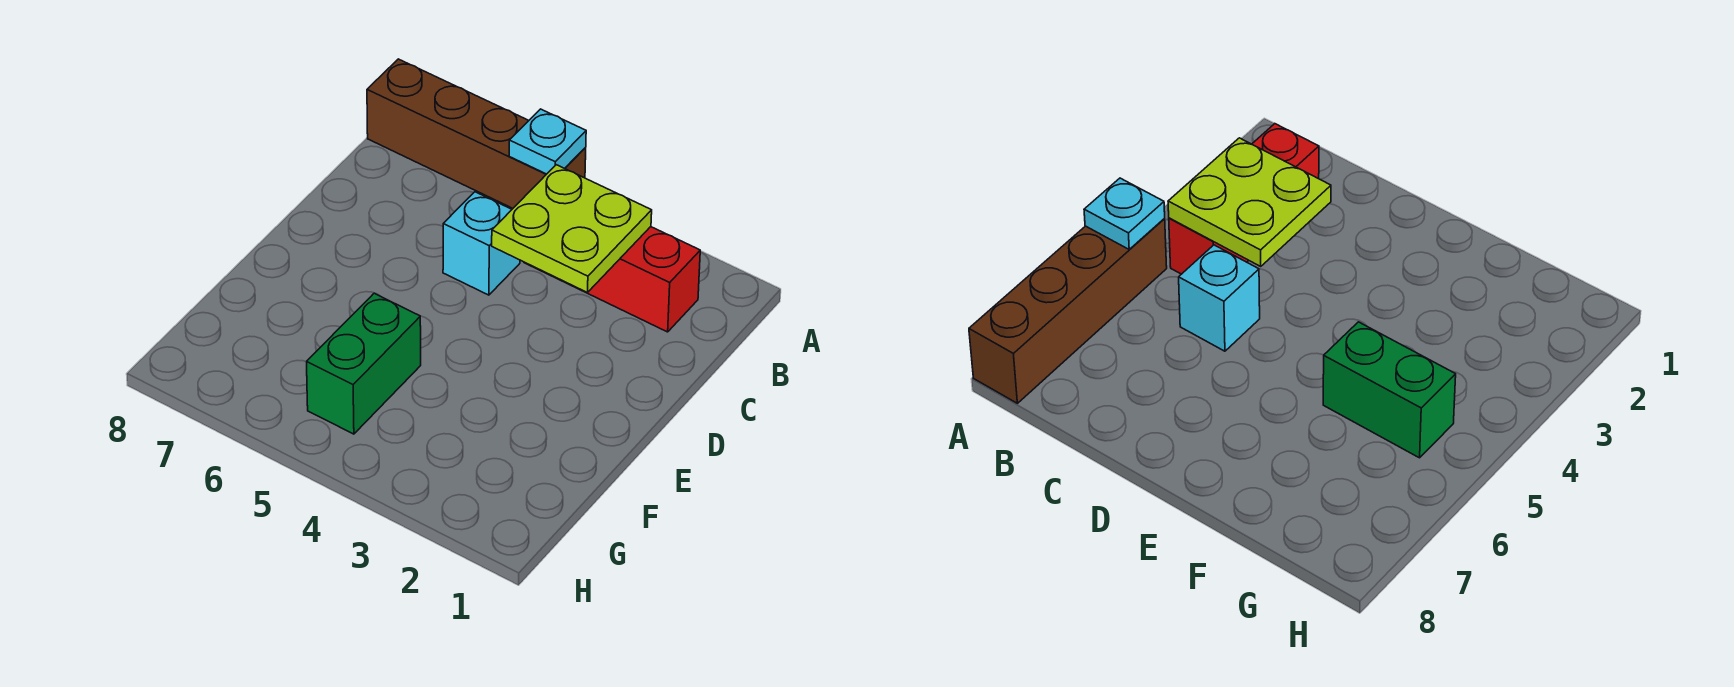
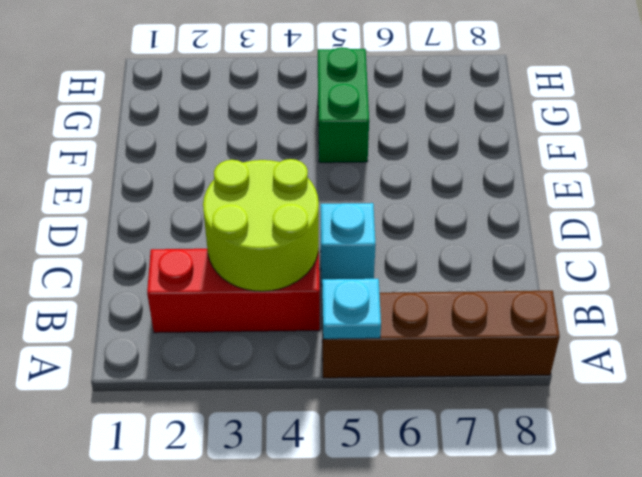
lime 2x2 plate [492,165,652,293] -> lime 2x2 round brick [203,159,319,291]

